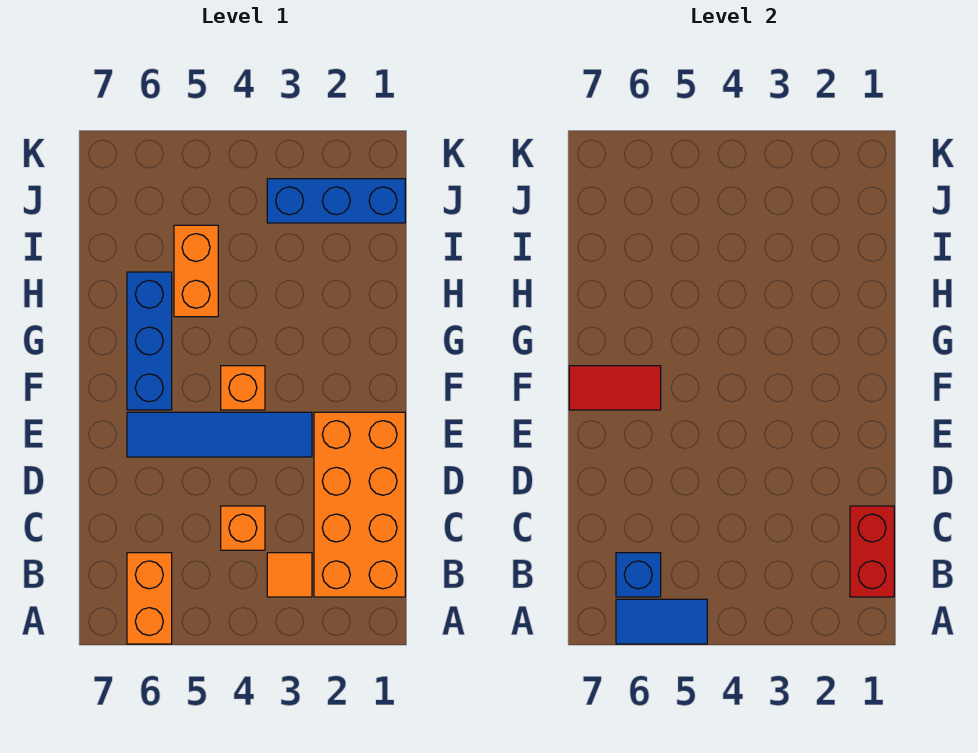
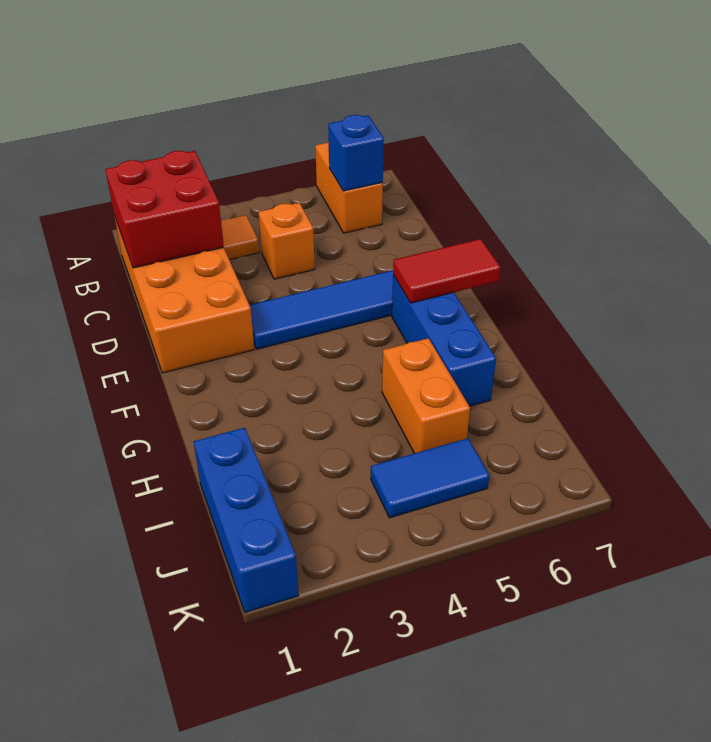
blue 1x2 tile [616,599,707,644] -> blue 1x2 tile moved to [371,438,490,518]
red 1x2 brick [850,506,894,597] -> red 2x2 brick [105,151,224,268]
orange 1x1 brick [221,366,265,410] -> none
blue 1x3 brick [267,179,405,223] -> blue 1x3 brick turned to [194,428,299,613]

